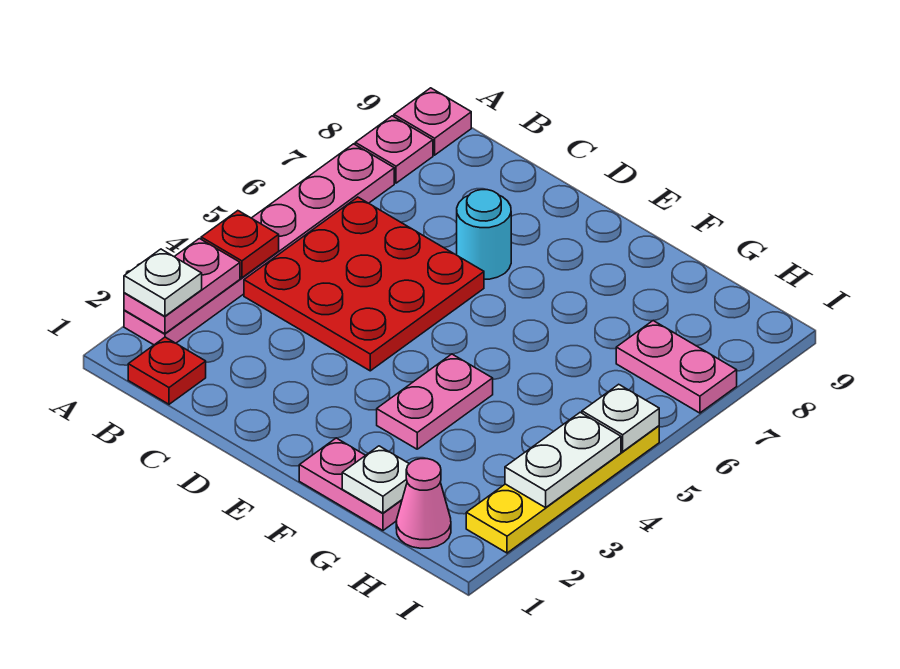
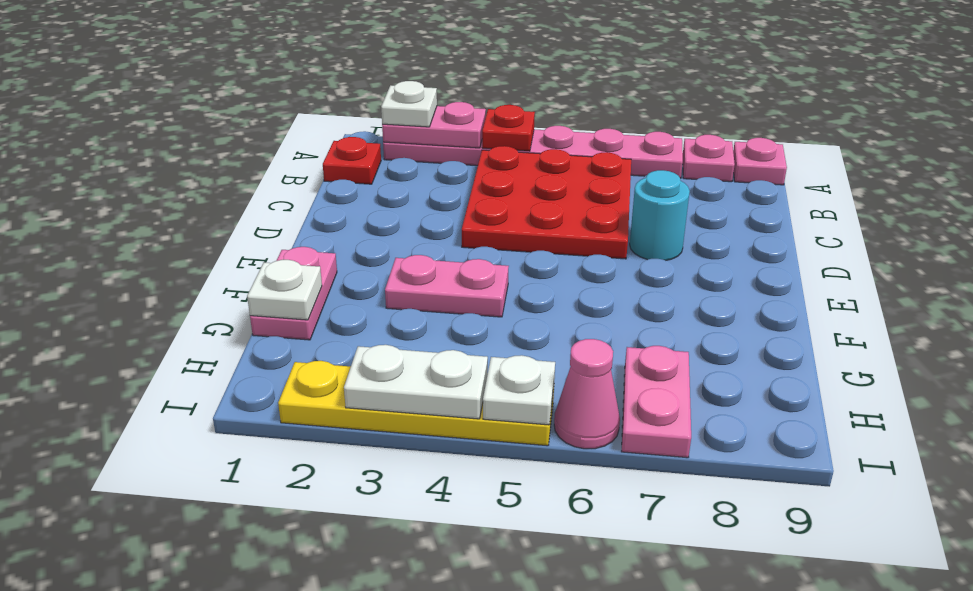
pink 1x1 cone [396,459,451,548] -> pink 1x1 cone moved to [554,339,620,449]

